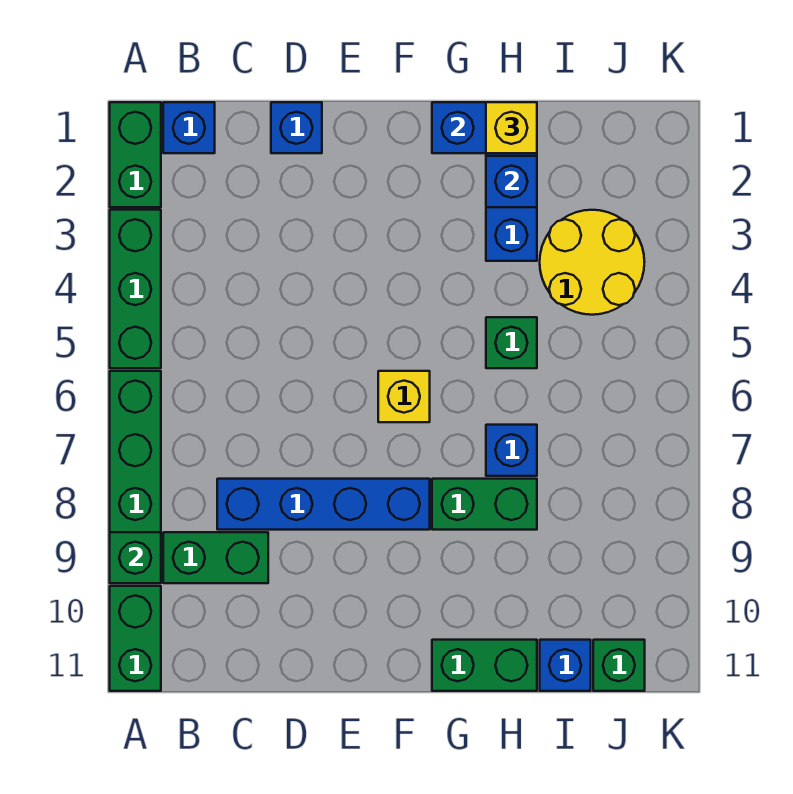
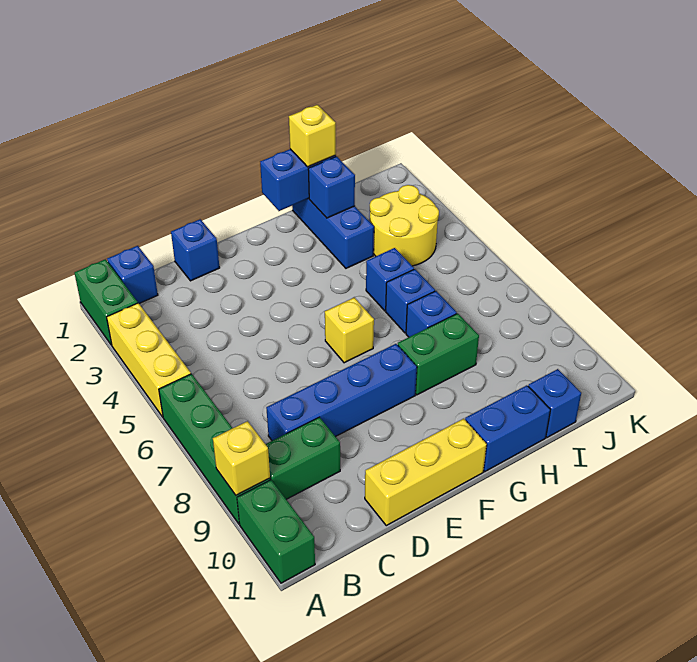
green 1x3 brick [110,210,161,368] -> yellow 1x3 brick [107,303,191,417]
green 1x1 brick [110,532,161,583] -> yellow 1x1 brick [213,421,270,495]
none -> yellow 1x3 brick [365,419,487,526]
green 1x2 brick [432,640,537,691] -> blue 1x2 brick [465,385,550,472]
green 1x1 brick [486,317,537,368] -> blue 1x1 brick [366,248,414,311]
none -> blue 1x1 brick [386,269,435,333]
green 1x1 brick [593,640,645,691] -> none

